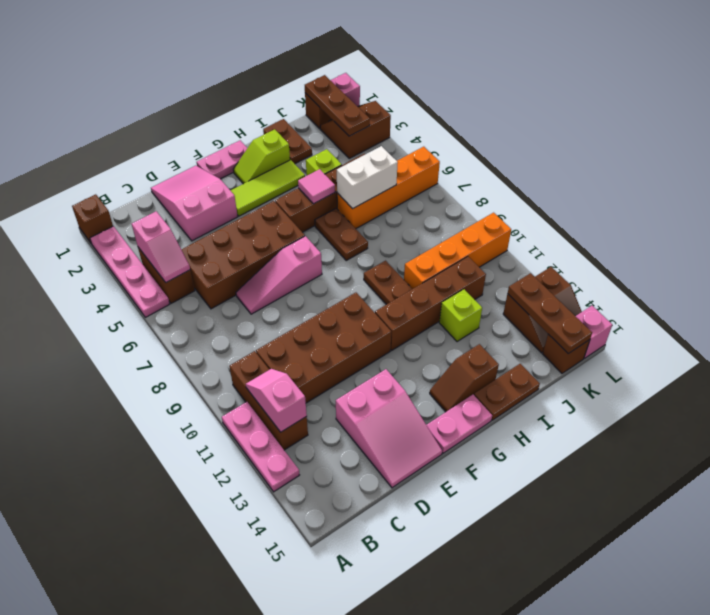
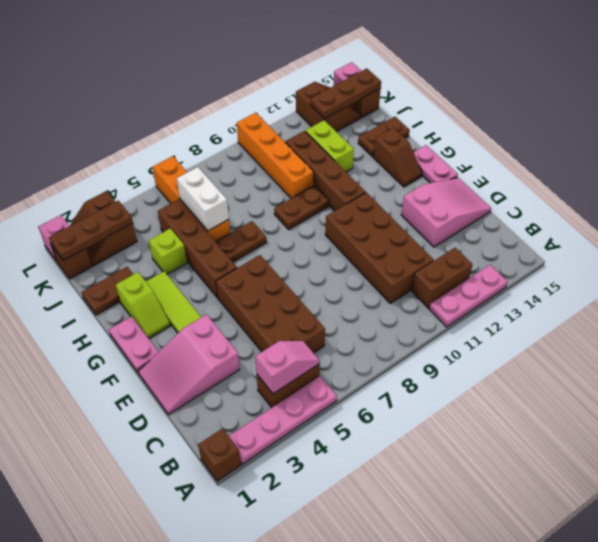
brown 1x3 brick [229,351,308,450] -> brown 1x2 brick [412,248,472,308]
pink 1x2 slope [246,369,307,432] -> none
pink 1x3 slope [236,236,322,314] -> none
pink 1x1 tile [298,169,335,204] -> none
brown 1x2 plate [474,364,540,420] -> brown 1x2 plate turned to [358,117,410,157]
lime 1x1 brick [439,289,482,342] -> lime 1x2 brick [305,120,354,172]

